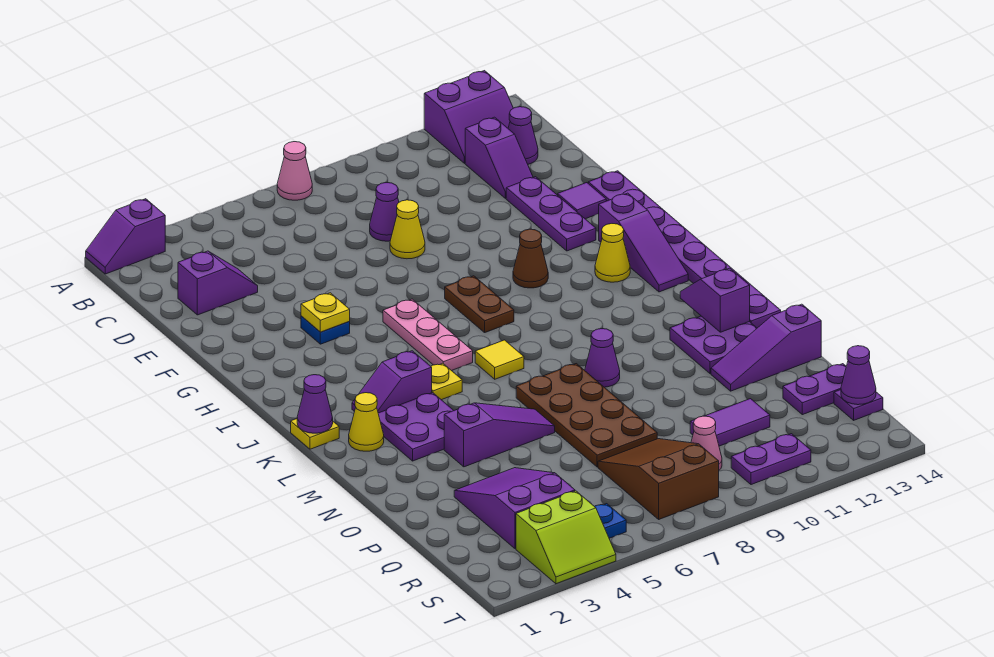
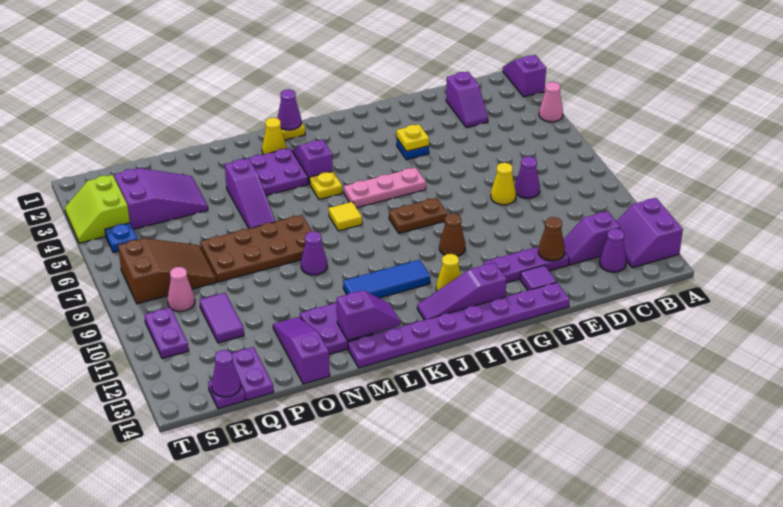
pink 1x1 cone [277,142,312,200] -> pink 1x1 cone moved to [539,82,563,122]
none -> brown 1x1 cone [538,217,565,261]
none -> blue 1x3 tile [343,260,430,298]

